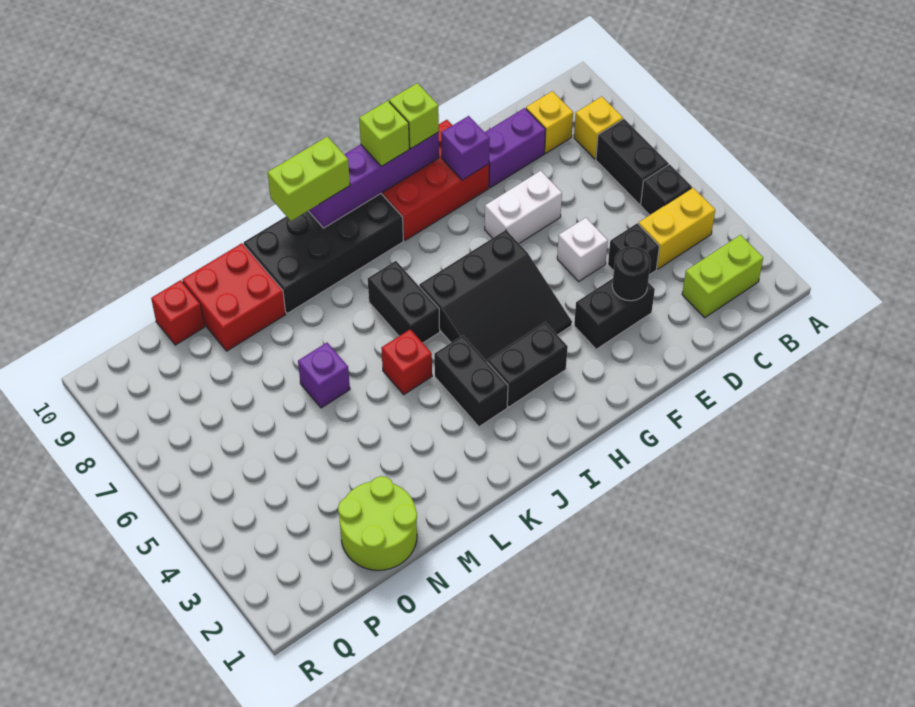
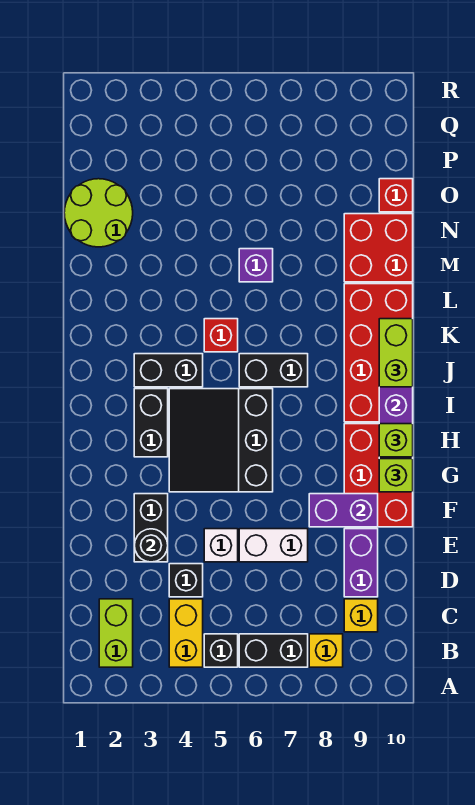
white 1x2 brick [485,171,562,243] -> white 1x2 brick turned to [239,529,308,562]
purple 1x1 brick [441,116,490,180] -> purple 1x2 brick [309,494,378,527]
black 2x4 brick [244,194,404,313] -> red 2x4 brick [344,284,413,422]

